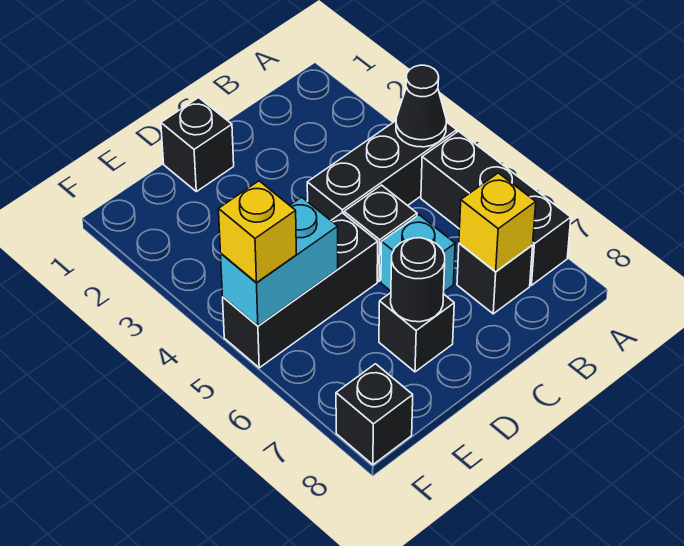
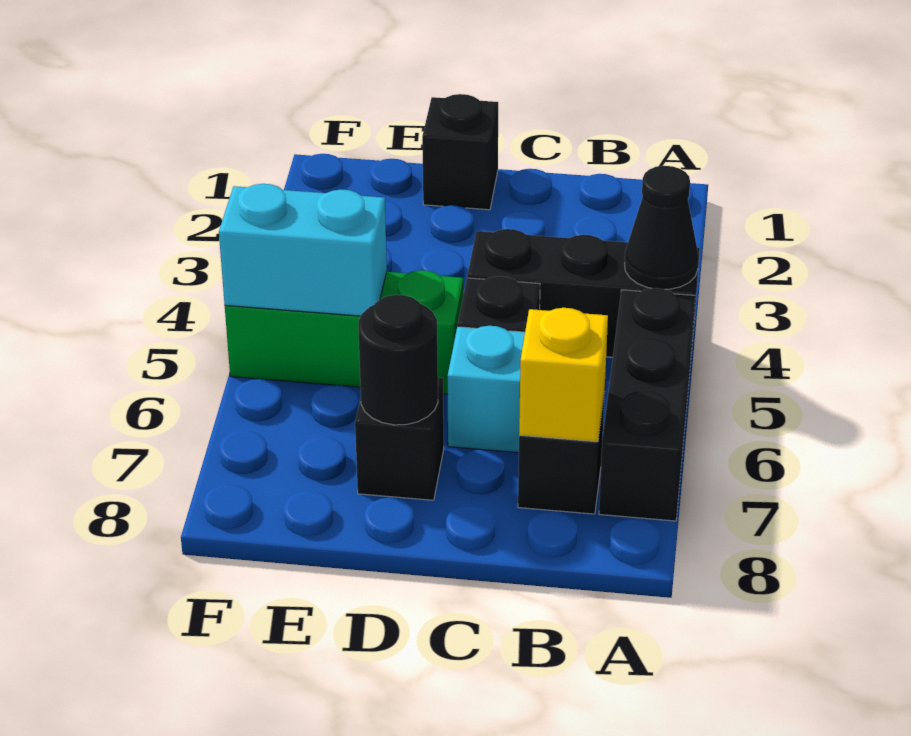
black 1x3 brick [223,213,378,368] -> green 1x3 brick [225,270,463,394]
yellow 1x1 brick [219,181,296,283] -> none
black 1x1 brick [336,364,413,465] -> none

